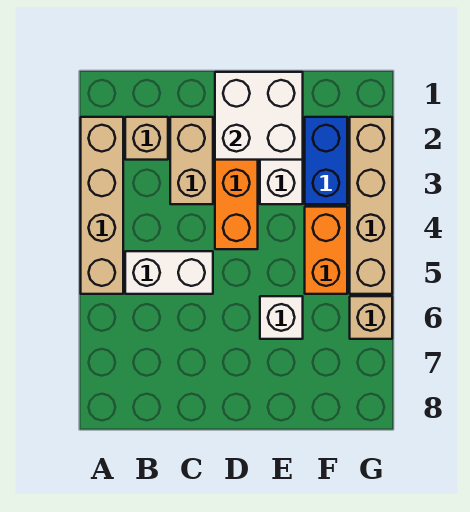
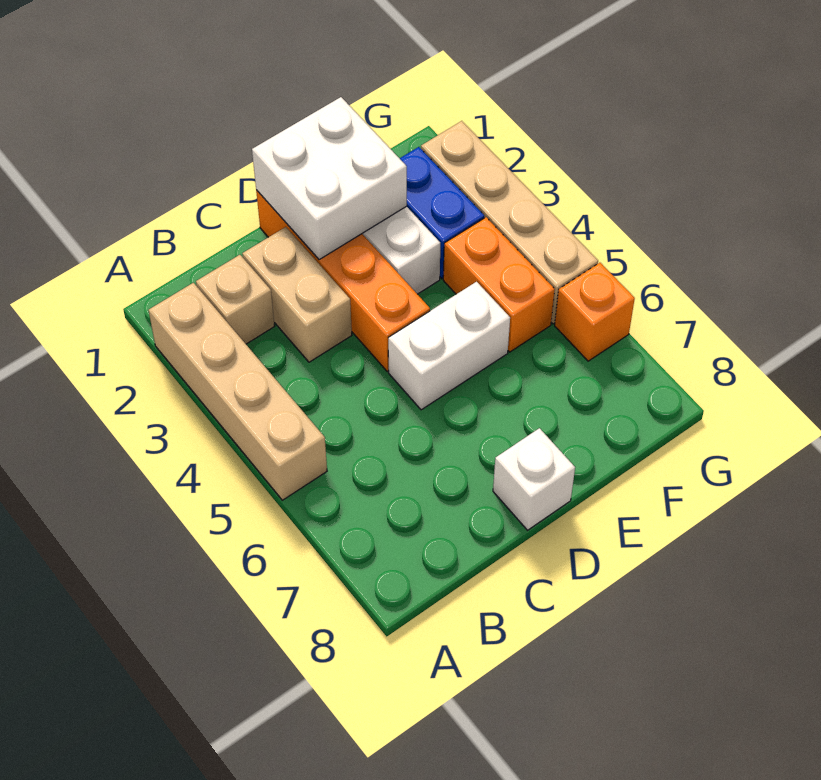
white 1x2 brick [125,251,213,294] -> white 1x2 brick moved to [388,282,510,410]
white 1x1 brick [260,296,303,339] -> white 1x1 brick moved to [493,428,575,530]
tan 1x1 brick [350,296,392,339] -> orange 1x1 brick [555,263,635,361]

